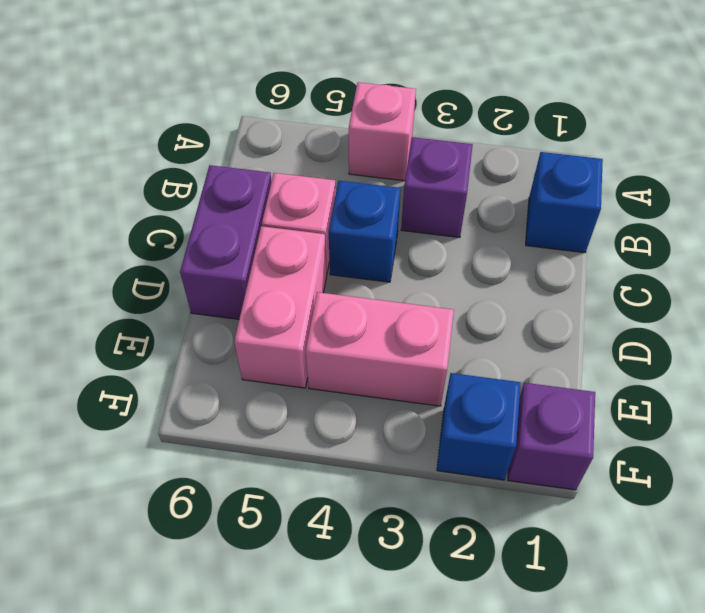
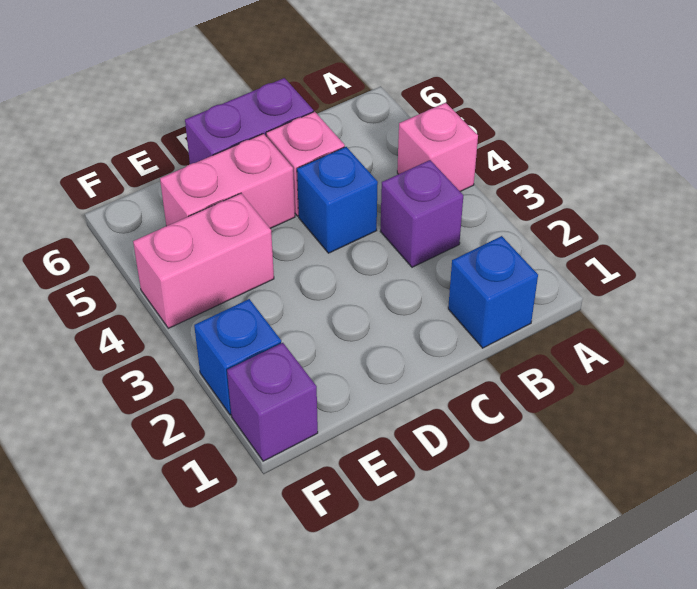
pink 1x2 brick [306,292,454,406] -> pink 1x2 brick turned to [133,193,274,328]

